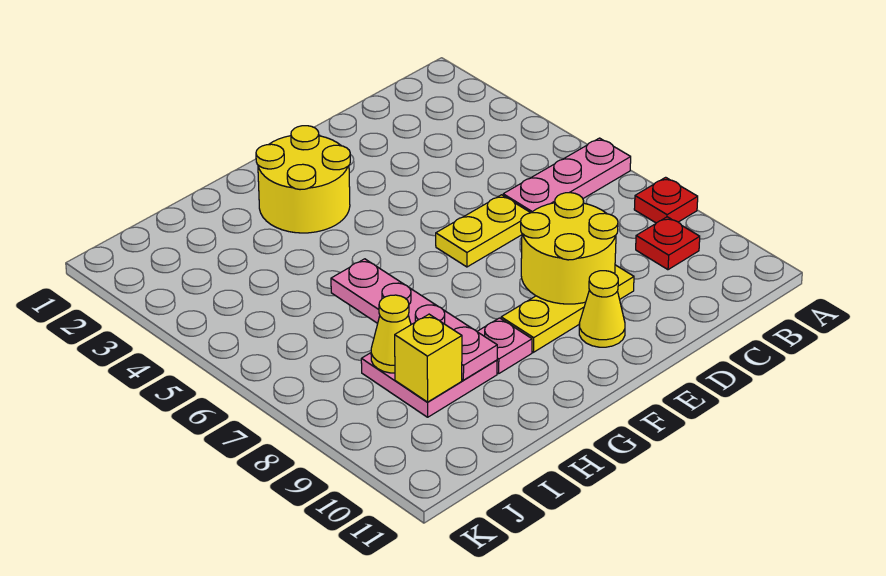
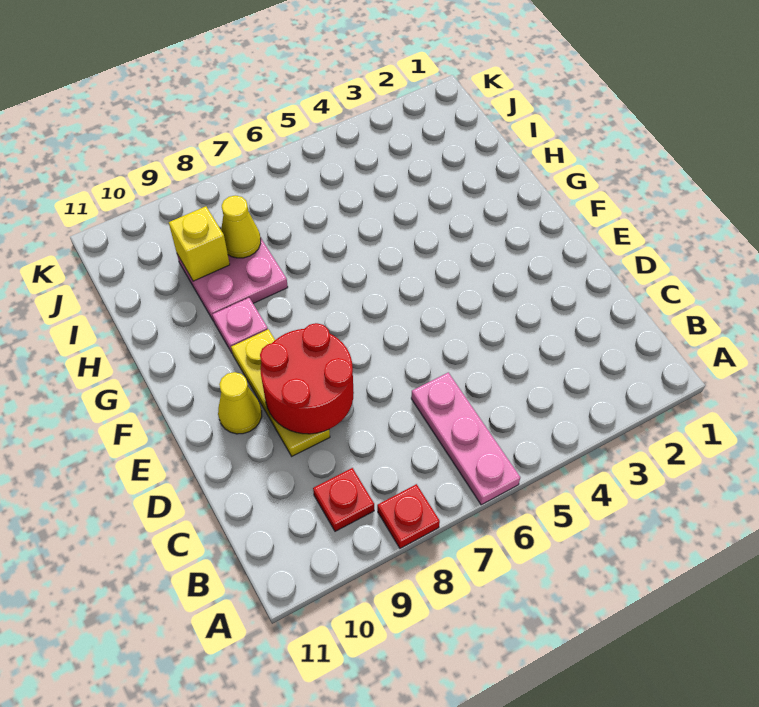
yellow 1x2 plate [436,195,530,267] -> none
yellow 2x2 round brick [521,193,618,304] -> red 2x2 round brick [260,323,354,434]
yellow 2x2 round brick [256,126,350,233] -> none
pink 1x4 plate [331,259,497,380] -> none

